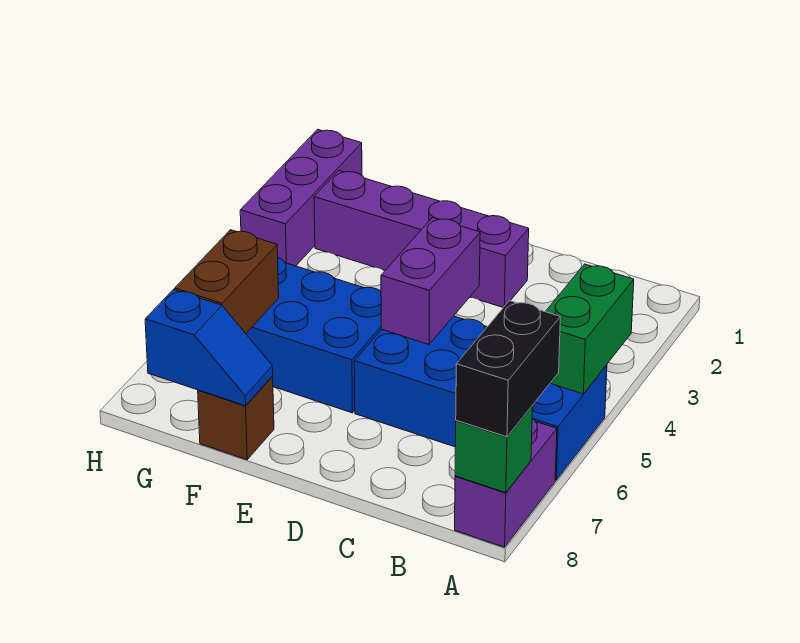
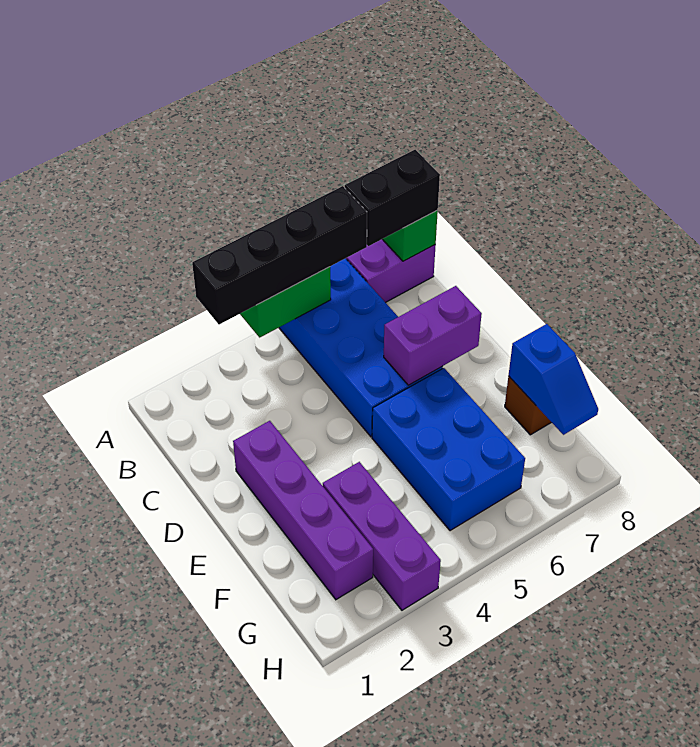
none -> black 1x4 brick [192,186,367,324]
purple 1x2 brick [381,218,480,344] -> purple 1x2 brick moved to [384,286,482,385]
blue 1x2 slope [145,290,273,406] -> blue 1x2 slope turned to [509,324,598,435]
brown 1x2 brick [175,230,279,333] -> none
purple 1x3 brick [240,129,362,266] -> purple 1x3 brick turned to [323,462,441,610]

